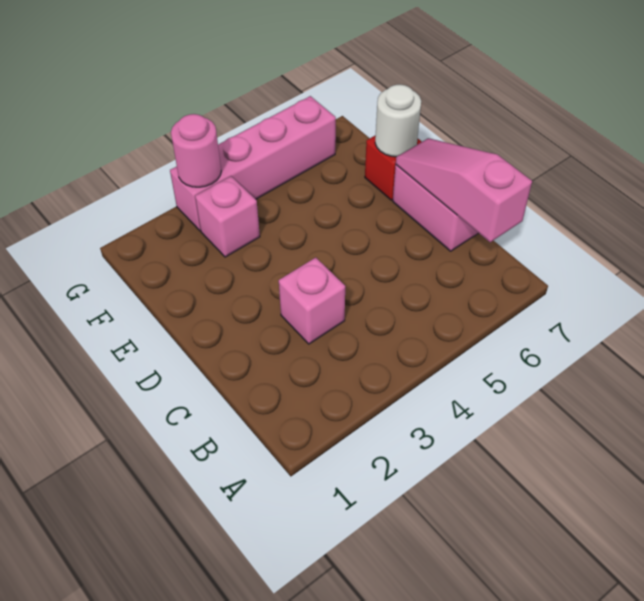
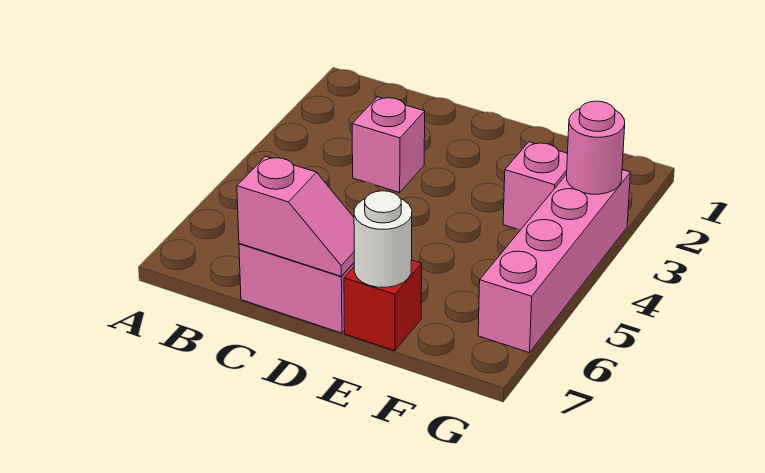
pink 1x3 slope [396,138,532,242] -> pink 1x2 slope [237,156,354,276]

